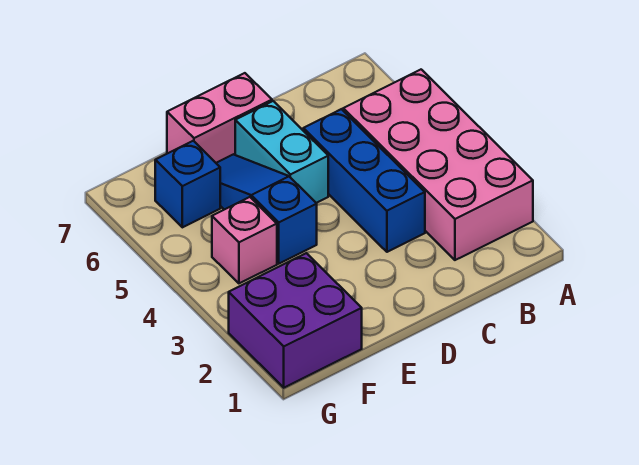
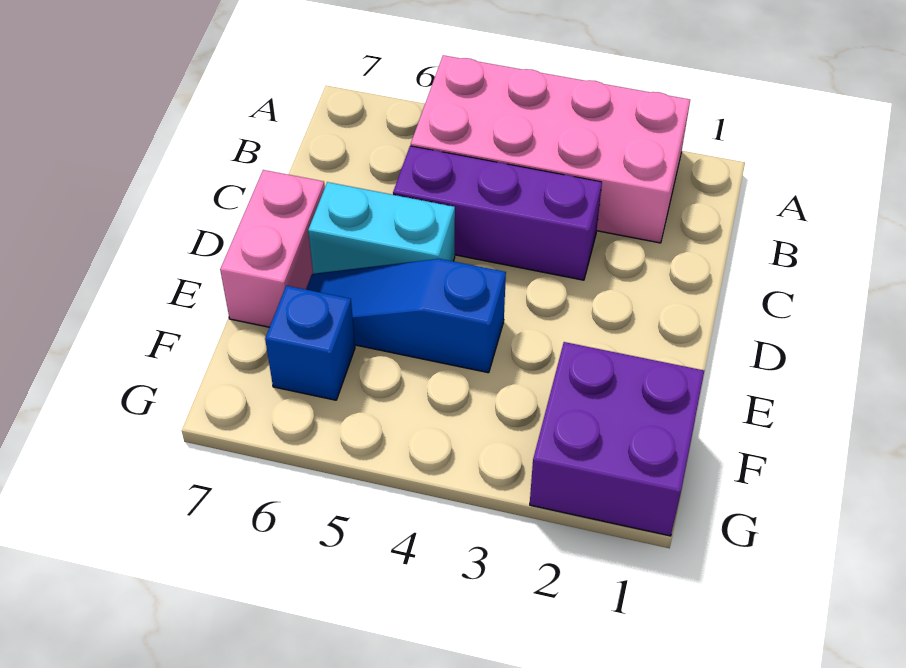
blue 1x3 brick [303,109,425,252] -> purple 1x3 brick [393,146,602,280]
pink 1x1 brick [212,197,277,283] -> none

